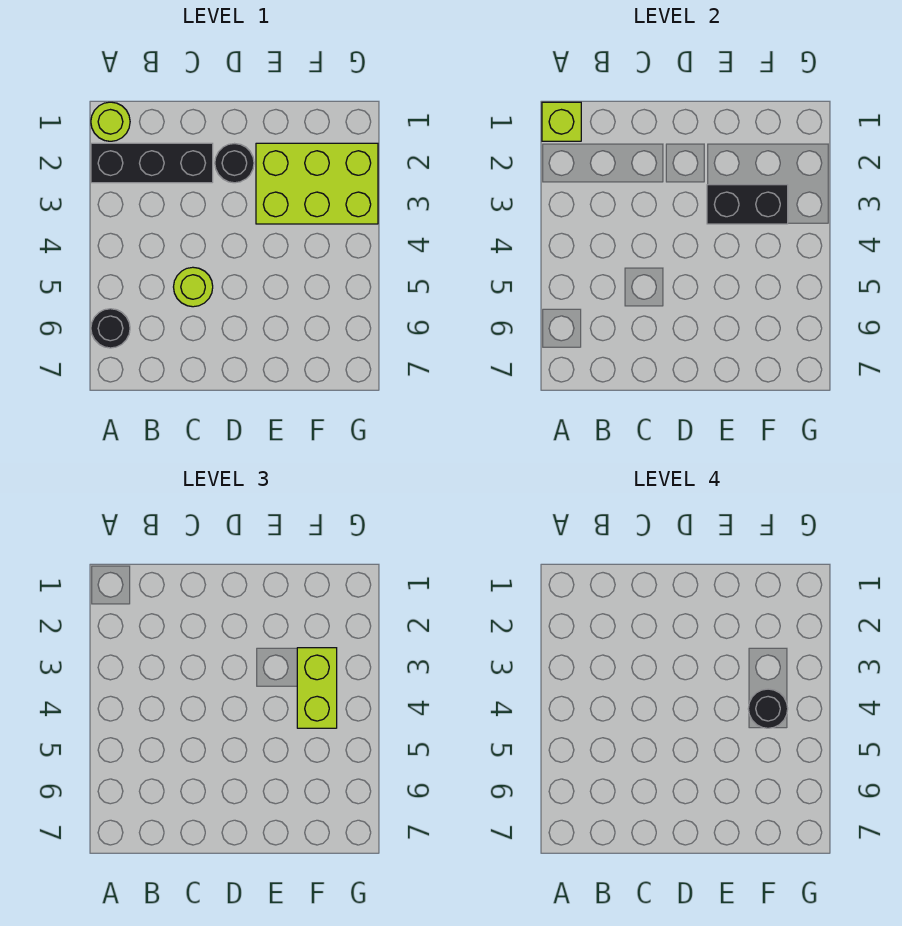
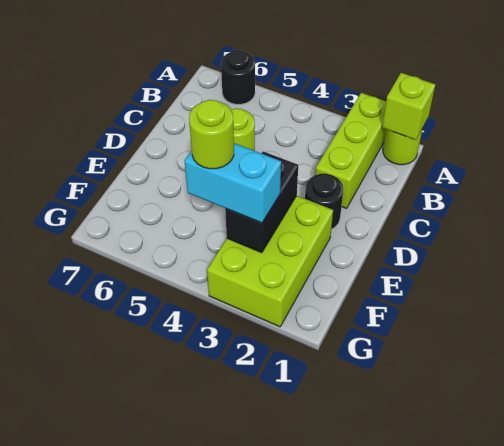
black 1x3 brick [91,143,213,183] -> lime 1x3 brick [315,93,386,209]
lime 1x2 brick [297,648,337,728] -> cyan 1x2 brick [184,143,281,223]
black 1x1 round brick [748,689,788,728] -> lime 1x1 round brick [189,100,234,169]

